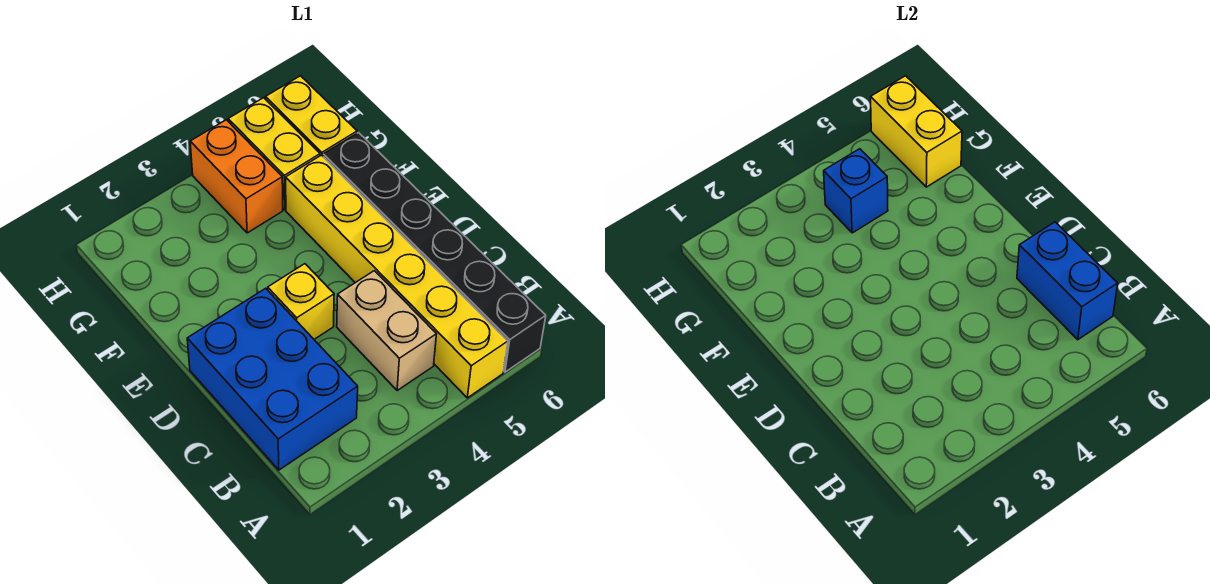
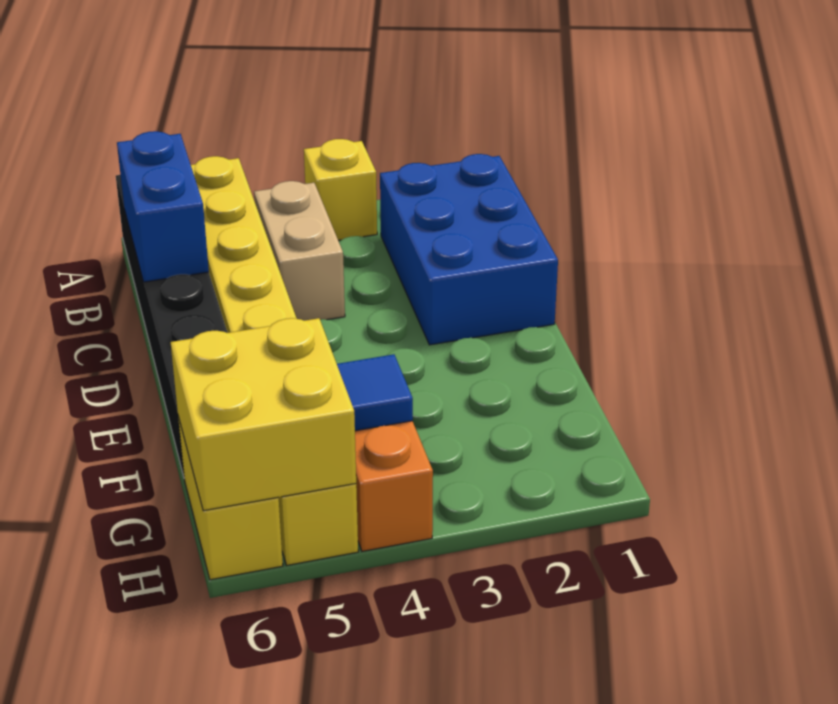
yellow 1x1 brick [268,264,334,339] -> yellow 1x1 brick moved to [304,139,377,240]
blue 1x1 brick [824,149,888,233] -> blue 1x1 tile [337,354,413,431]
yellow 1x2 brick [871,76,962,187] -> yellow 2x2 brick [171,318,356,511]

